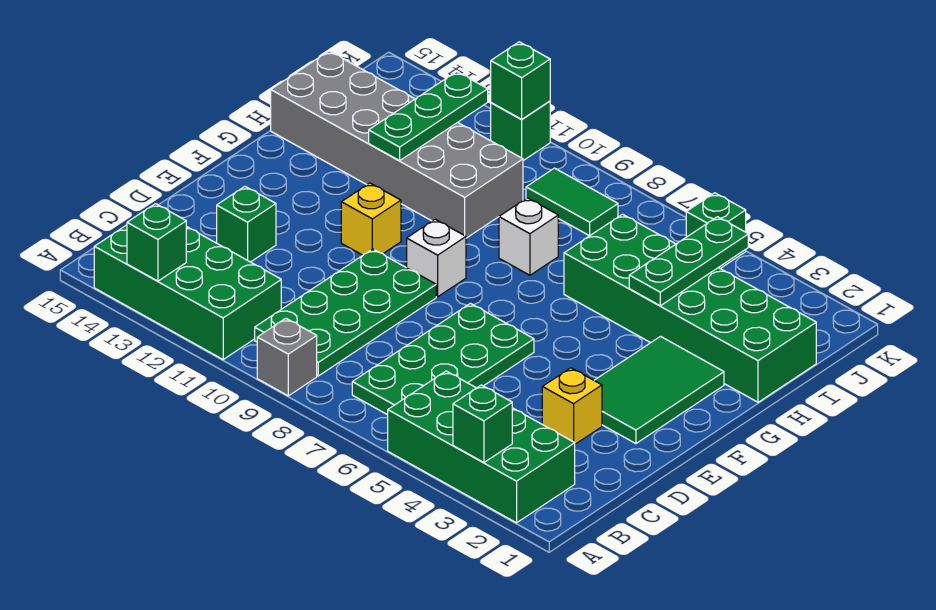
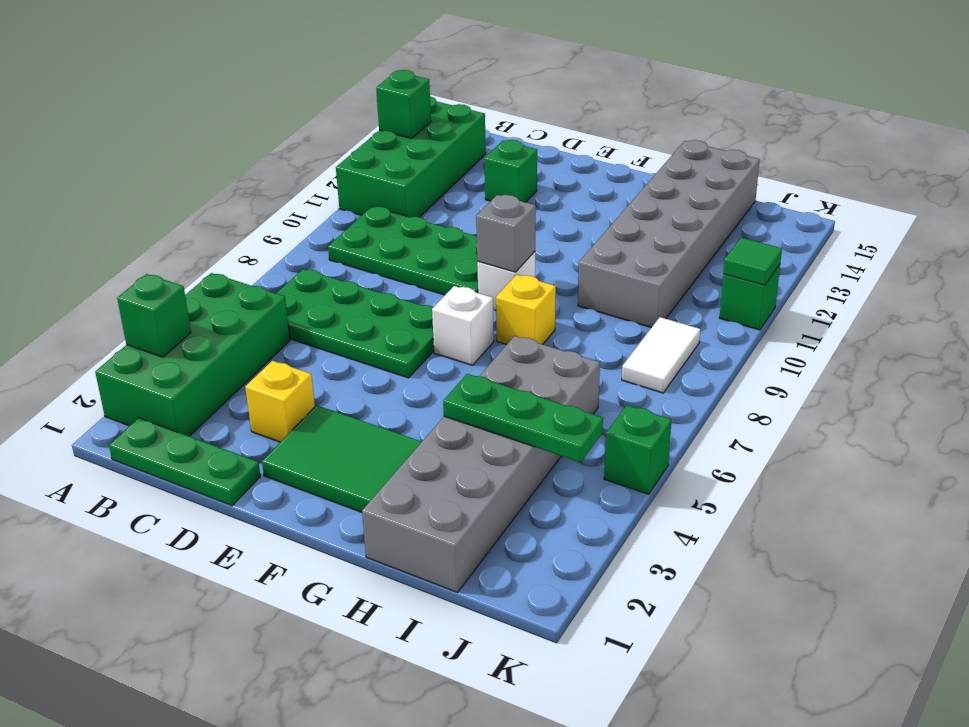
grey 1x1 brick [257,318,317,396] -> grey 1x1 brick moved to [476,195,536,272]
yellow 1x1 brick [341,183,401,255] -> yellow 1x1 brick moved to [496,274,556,344]
green 2x6 brick [564,214,816,402] -> grey 2x6 brick [362,336,600,592]
white 1x1 brick [499,198,558,275] -> white 1x1 brick moved to [432,286,494,365]
green 1x3 plate [369,72,488,161] -> green 1x3 plate moved to [109,418,260,506]
green 1x2 tile [526,168,618,236] -> white 1x2 tile [622,317,700,393]
green 1x1 brick [491,42,550,119] -> green 1x1 tile [723,237,782,285]

